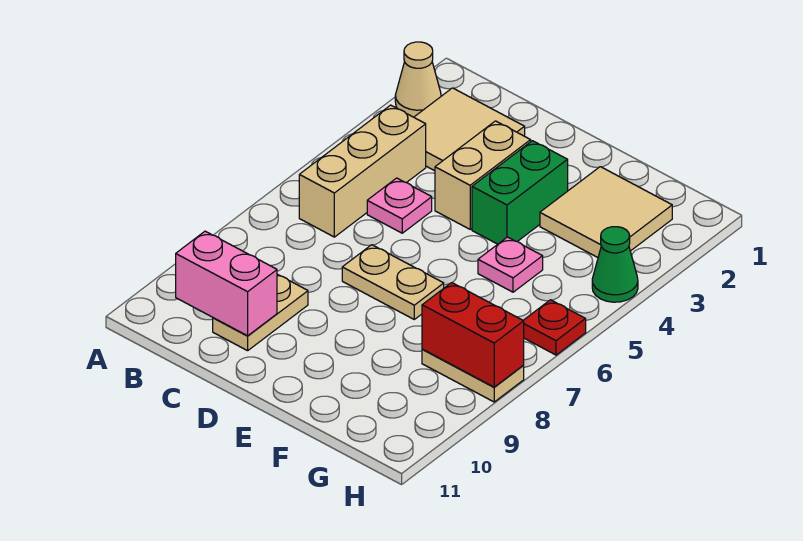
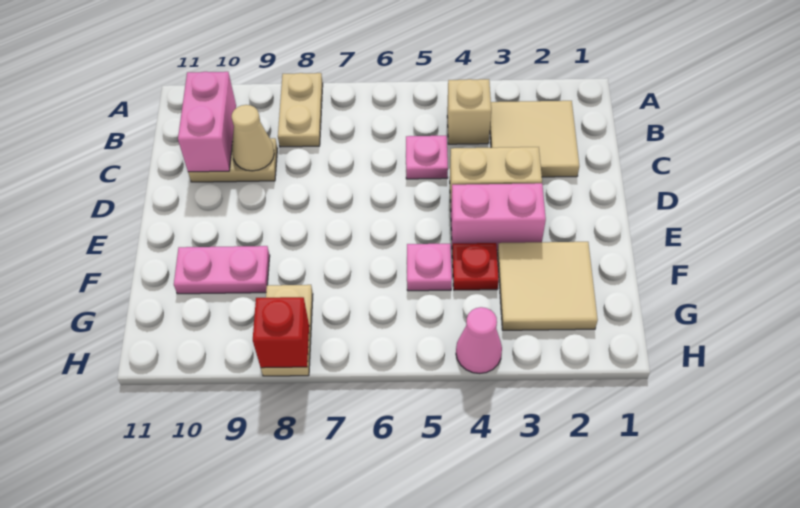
tan 1x1 cone [395,42,441,117] -> tan 1x1 cone moved to [232,105,274,171]
tan 1x3 brick [299,105,426,237] -> tan 1x1 brick [447,79,491,144]
tan 1x2 plate [342,245,444,319] -> tan 1x2 plate moved to [278,73,323,147]
green 1x2 brick [472,141,568,244] -> pink 1x2 brick [451,183,546,251]
none -> pink 1x2 plate [174,246,270,294]
red 1x2 brick [422,283,524,387] -> red 1x1 brick [253,297,309,368]
green 1x1 cone [592,227,638,302] -> pink 1x1 cone [456,307,502,374]
red 1x1 plate [523,300,586,355] -> red 1x1 plate moved to [452,243,499,290]

